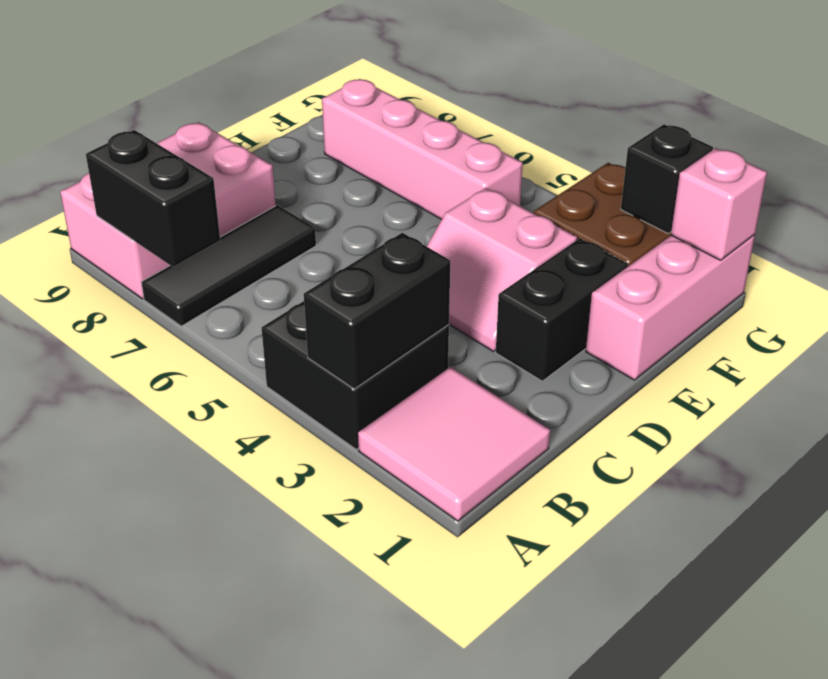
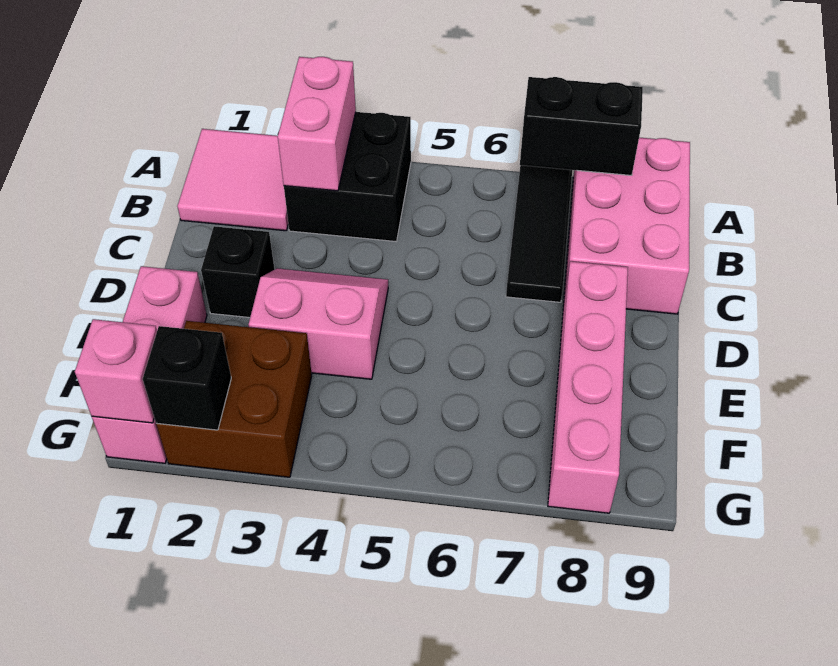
black 1x2 brick [304,233,450,389] -> pink 1x2 brick [278,57,356,191]
black 1x2 brick [496,238,628,381] -> black 1x1 brick [201,226,275,318]
pink 1x4 brick [322,79,523,219] -> pink 1x4 brick turned to [548,261,628,513]

